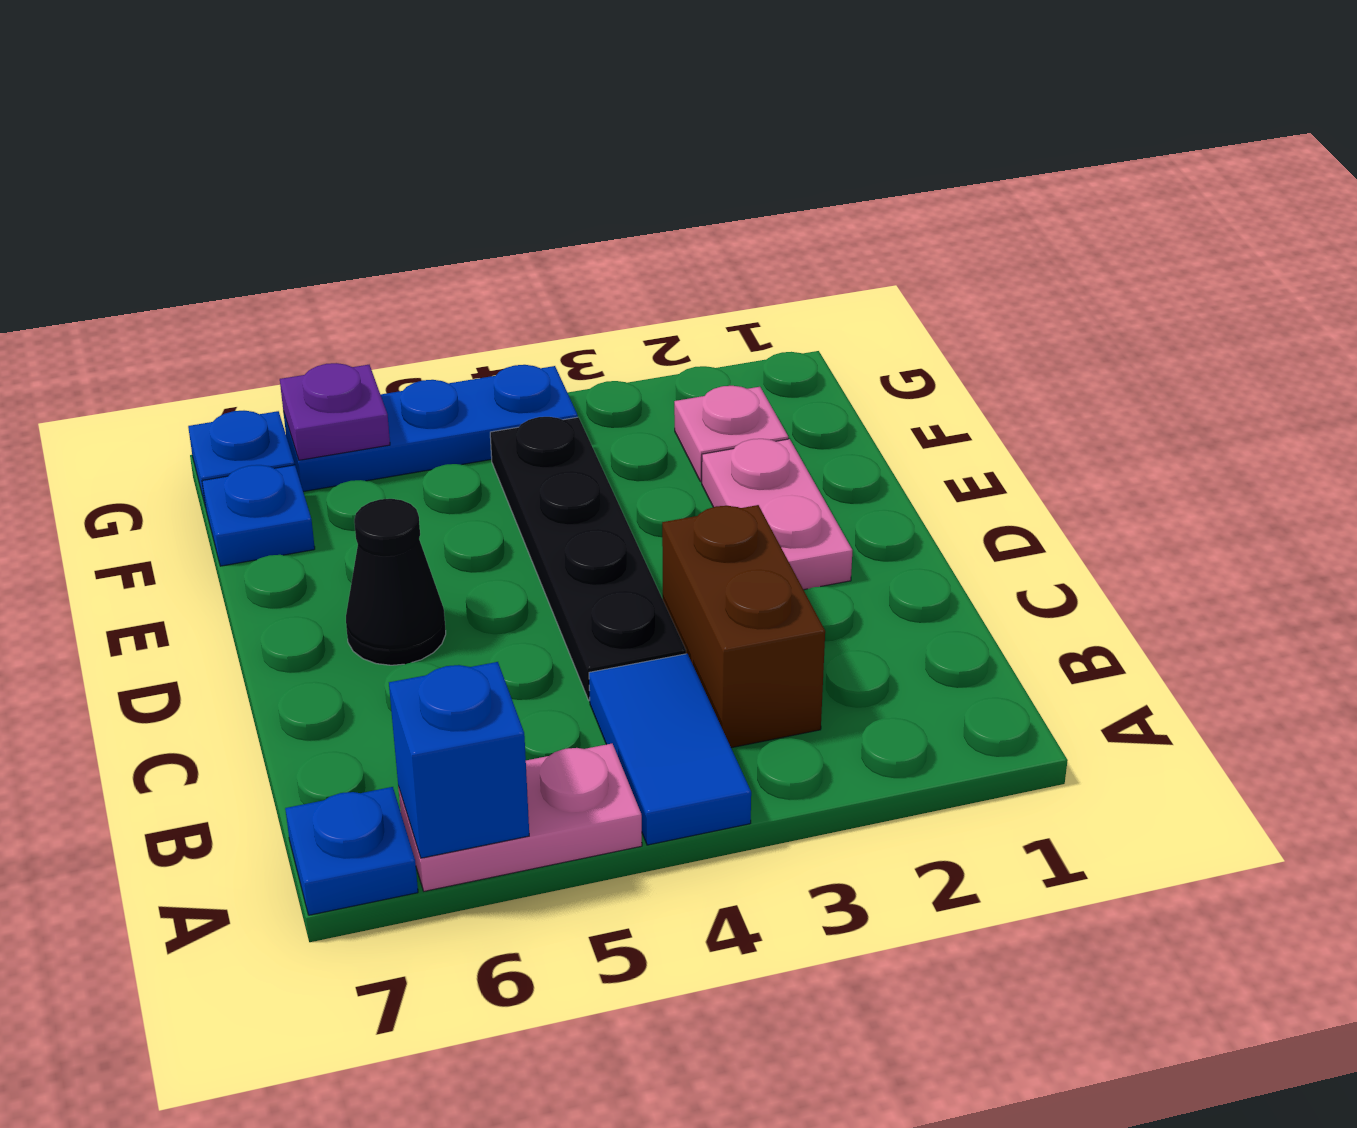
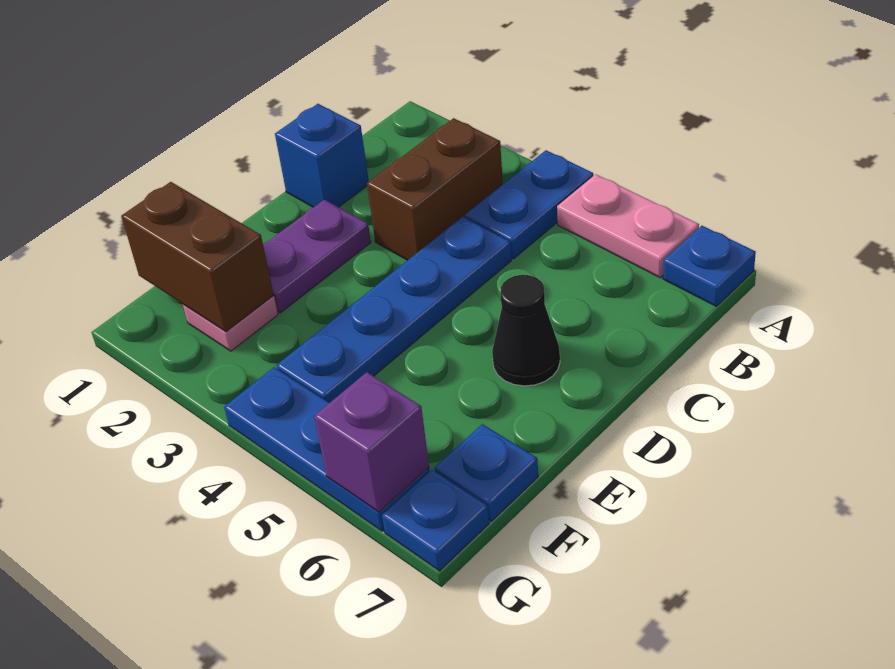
blue 1x2 tile [589,654,751,845] -> blue 1x2 plate [465,150,593,259]
blue 1x1 brick [389,662,529,858] -> blue 1x1 brick moved to [275,104,369,207]
black 1x4 plate [490,417,686,701] -> blue 1x4 plate [277,217,511,403]
pink 1x2 plate [702,439,852,590] -> purple 1x2 plate [263,200,371,313]
none -> brown 1x2 brick [121,182,274,332]
purple 1x1 plate [280,363,390,460] -> purple 1x1 brick [314,372,429,512]

